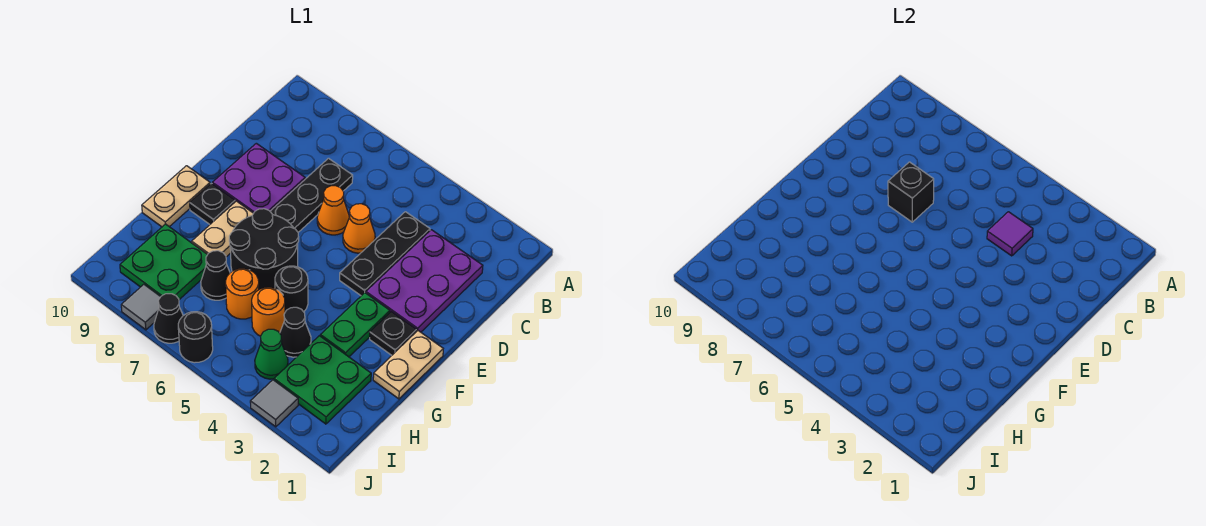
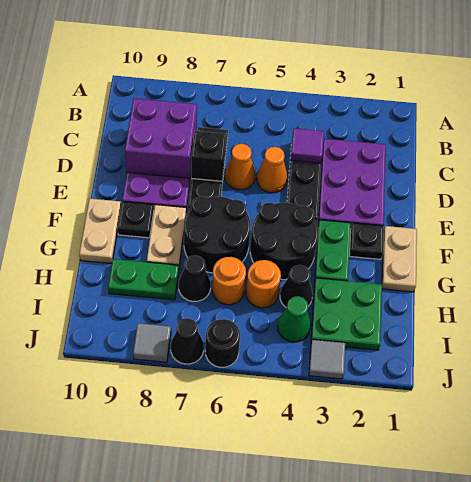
none -> purple 2x2 brick [125,98,197,178]
black 1x1 round brick [275,266,308,312] -> black 2x2 round brick [250,203,319,280]
green 2x2 plate [120,224,208,300] -> green 1x2 plate [108,259,179,300]

